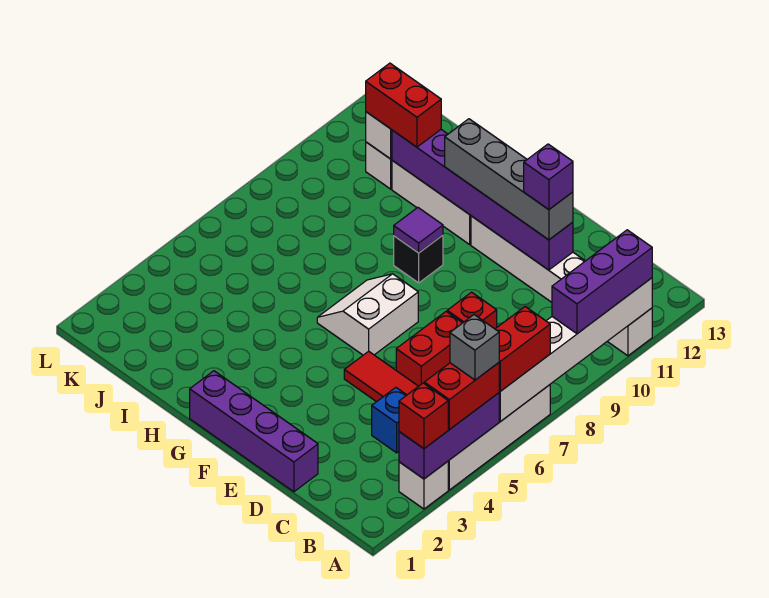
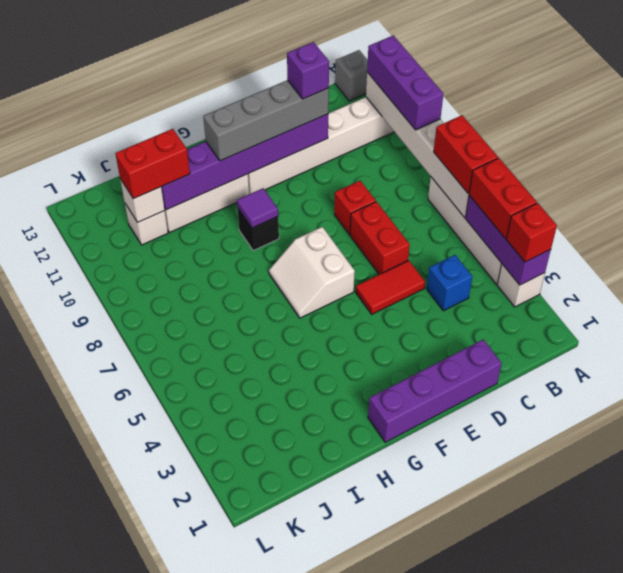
grey 1x1 brick [450,315,499,380] -> grey 1x1 brick moved to [335,50,368,101]

